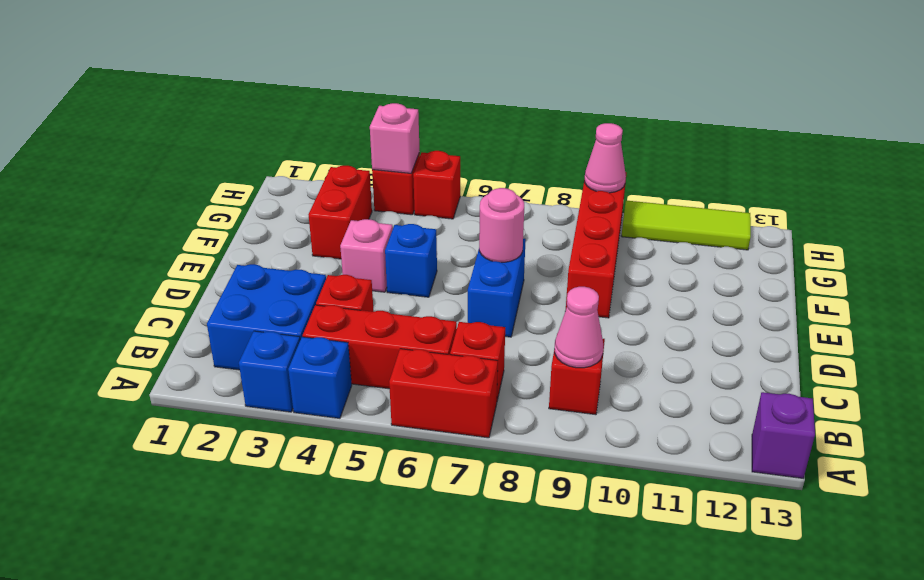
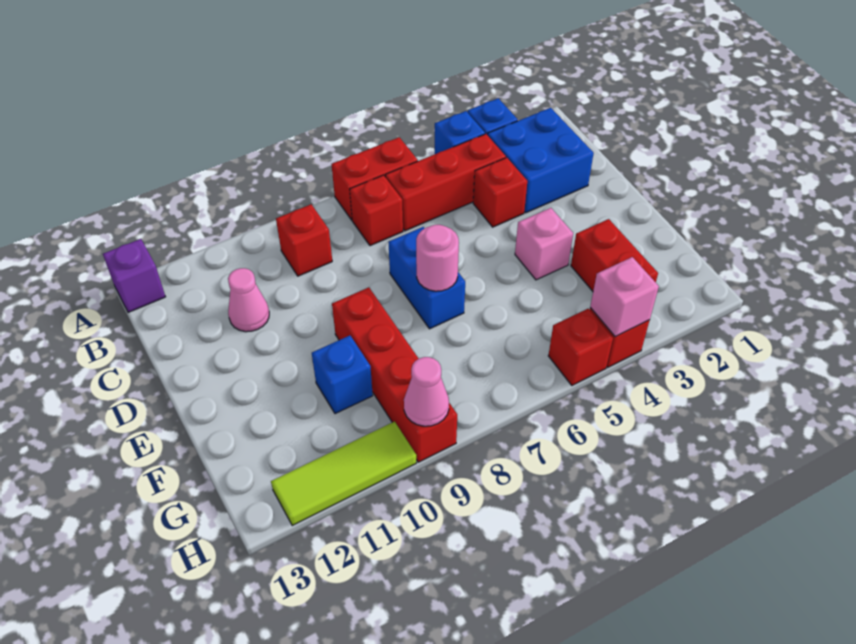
pink 1x1 cone [554,287,604,368] -> pink 1x1 cone moved to [228,268,269,332]
blue 1x1 brick [385,224,437,297] -> blue 1x1 brick moved to [312,336,373,414]

